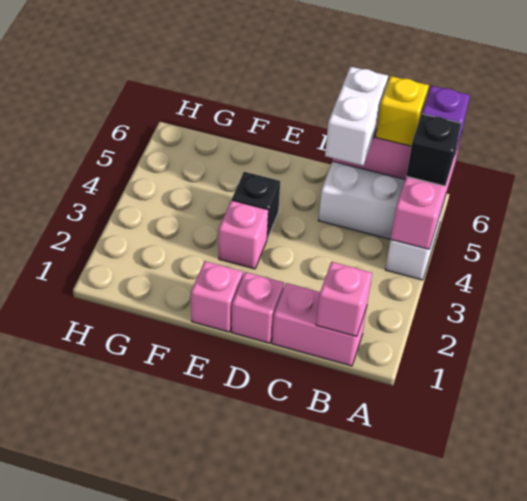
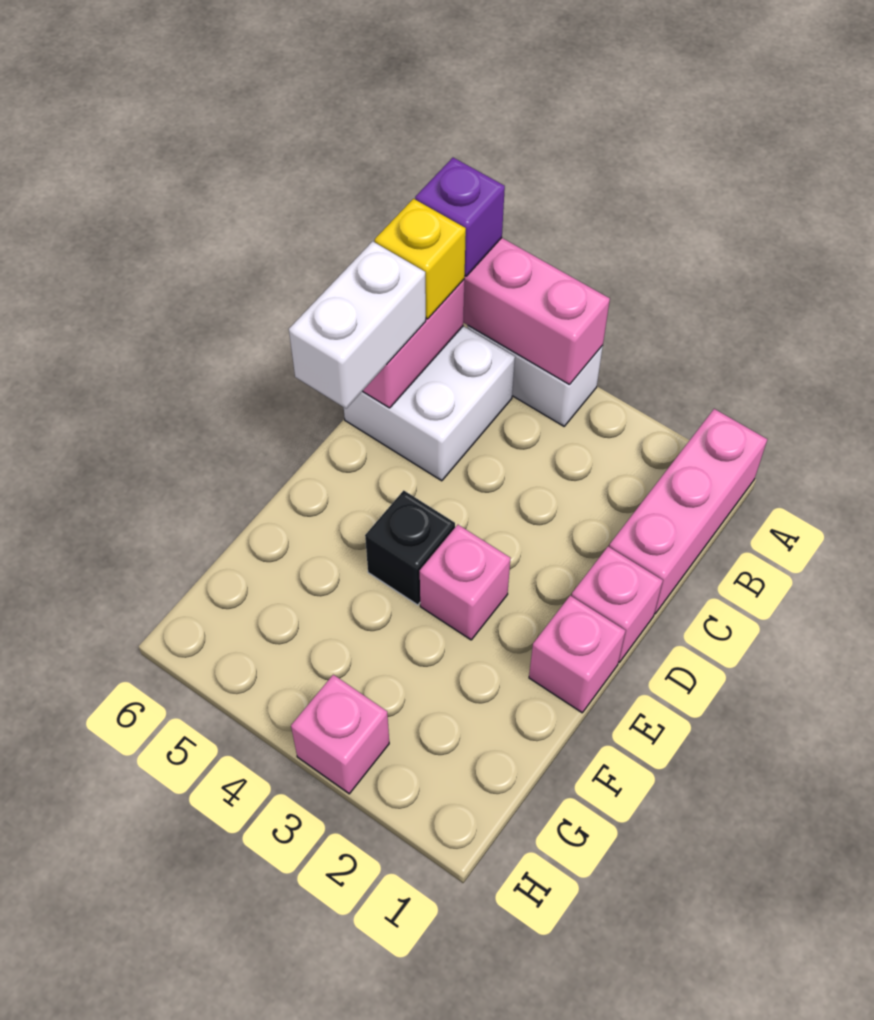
black 1x1 brick [406,114,461,186] -> none
pink 1x2 brick [272,283,367,366] -> pink 1x3 brick [609,409,767,614]
pink 1x1 brick [316,262,372,336] -> pink 1x1 brick moved to [291,675,389,794]
white 1x2 brick [325,67,388,166] -> white 1x2 brick turned to [289,241,426,408]

